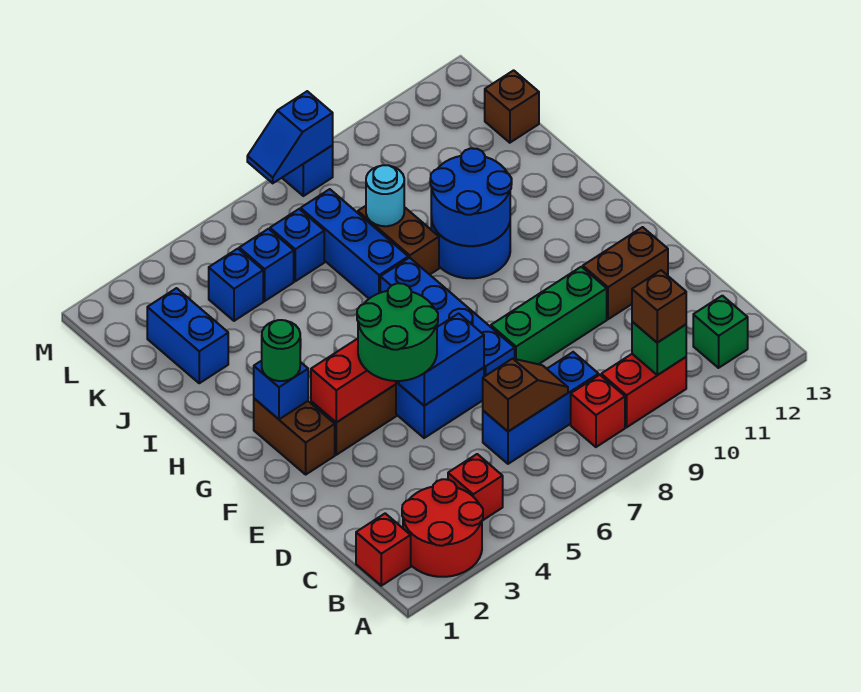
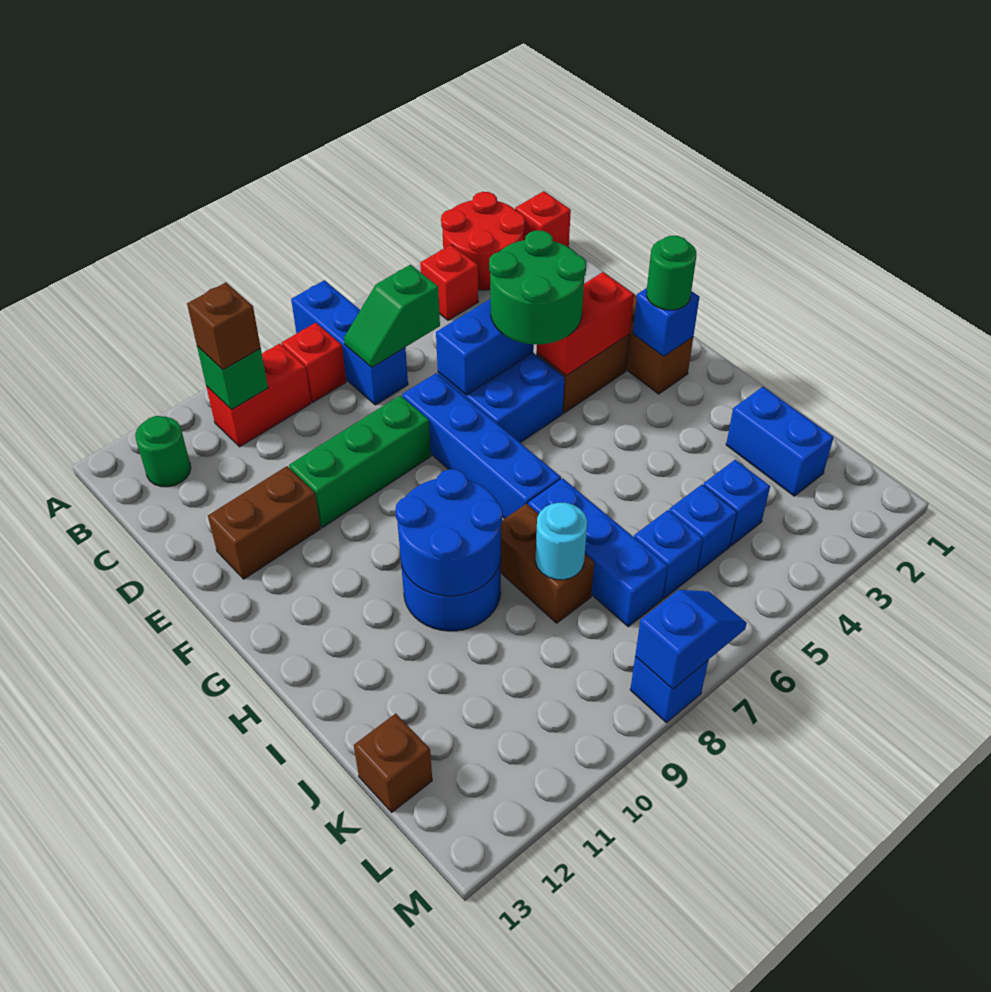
green 1x1 brick [693,296,748,368] -> green 1x1 round brick [135,416,191,487]
blue 1x3 brick [483,352,599,464] -> blue 1x3 brick turned to [291,280,408,405]
brown 1x2 slope [483,359,568,431] -> green 1x2 slope [344,265,440,367]

